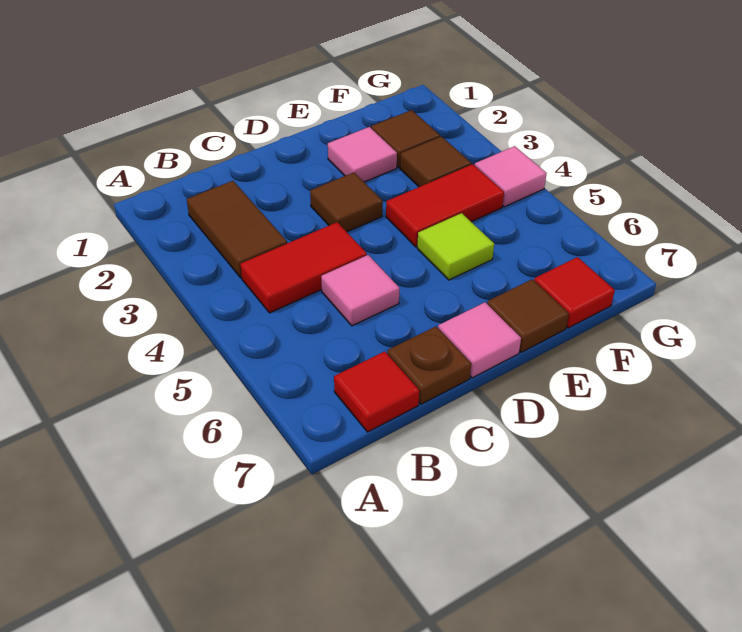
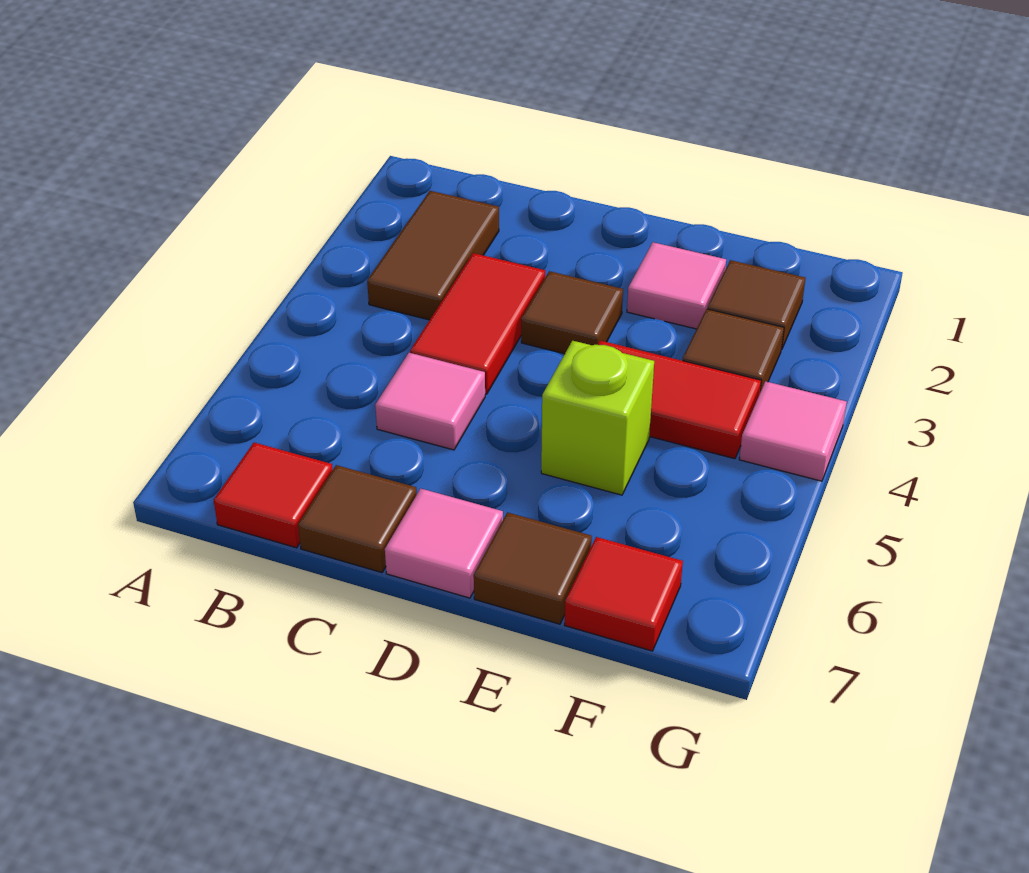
red 1x2 tile [240,222,367,313] -> red 1x2 tile turned to [410,253,545,394]
brown 1x1 plate [387,326,471,404] -> brown 1x1 tile [298,465,417,573]
lime 1x1 tile [417,213,494,280] -> lime 1x1 brick [541,341,654,495]

